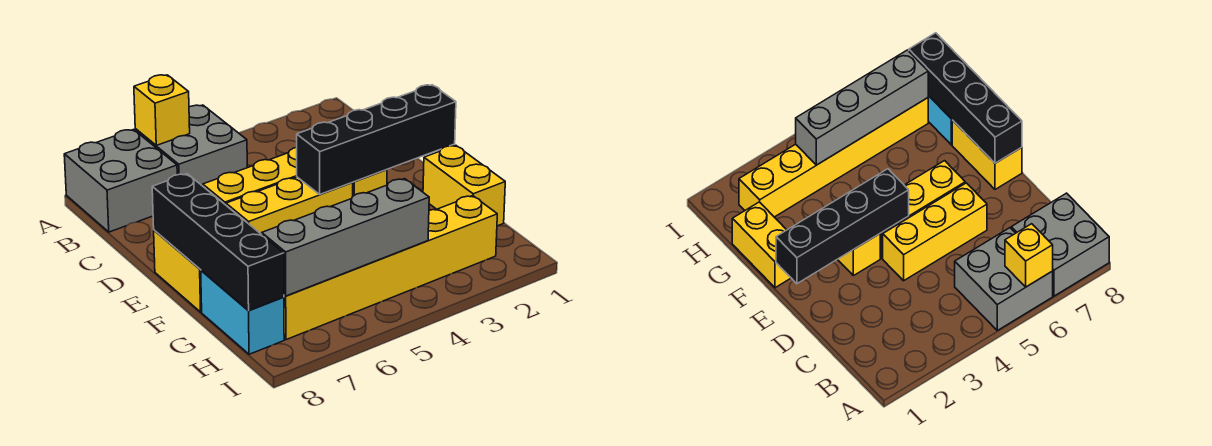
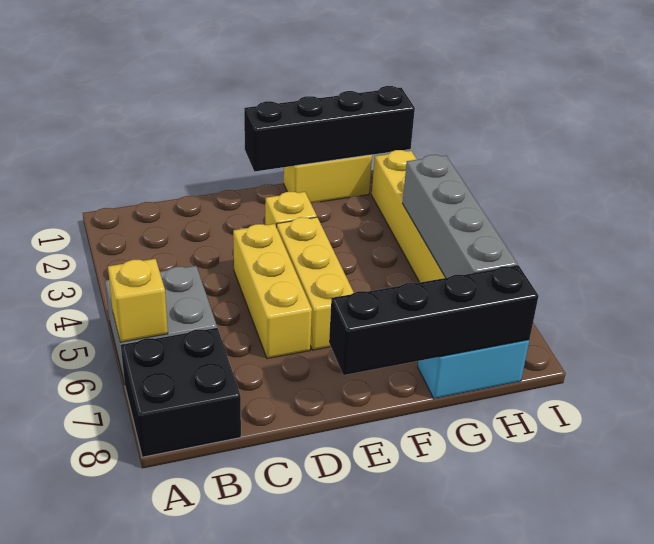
grey 2x2 brick [64,130,177,232] -> black 2x2 brick [121,328,241,457]
black 1x4 brick [297,85,456,194] -> black 1x4 brick turned to [244,86,415,172]
yellow 1x2 brick [154,230,202,312] -> none

